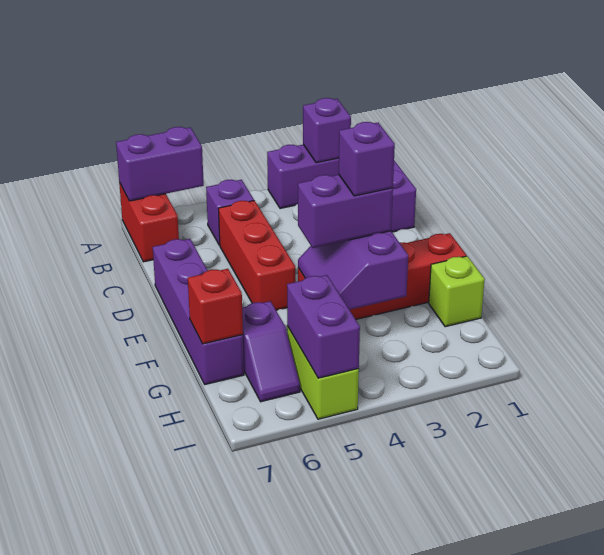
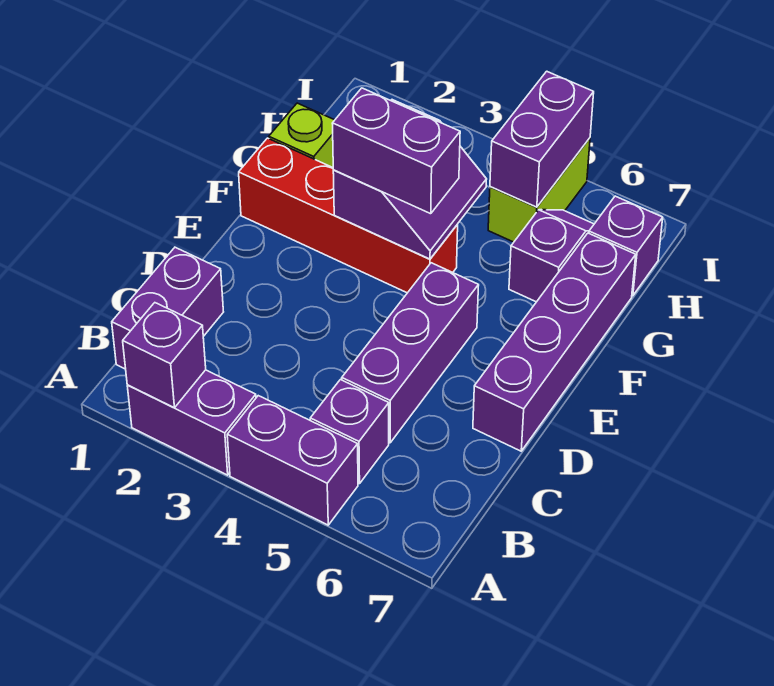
purple 1x2 brick [116,127,204,201] -> purple 1x2 brick moved to [227,396,358,525]
red 1x2 brick [119,183,179,262] -> none
red 1x3 brick [218,200,296,310] -> purple 1x3 brick [342,263,479,443]
purple 1x1 brick [339,122,395,196] -> purple 1x1 brick moved to [589,196,663,296]
red 1x1 brick [188,269,243,344] -> none

